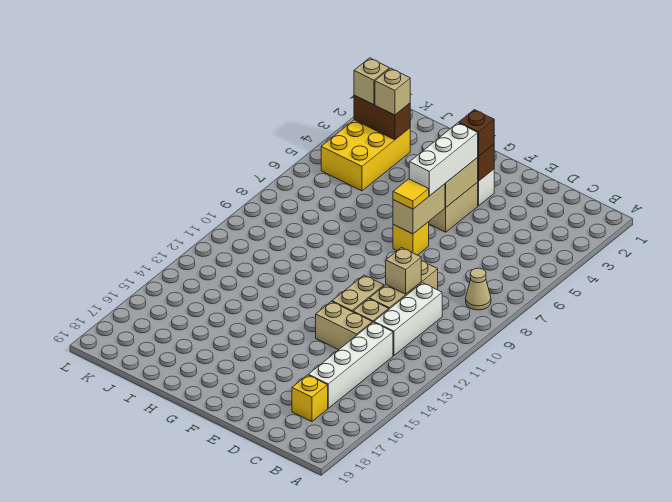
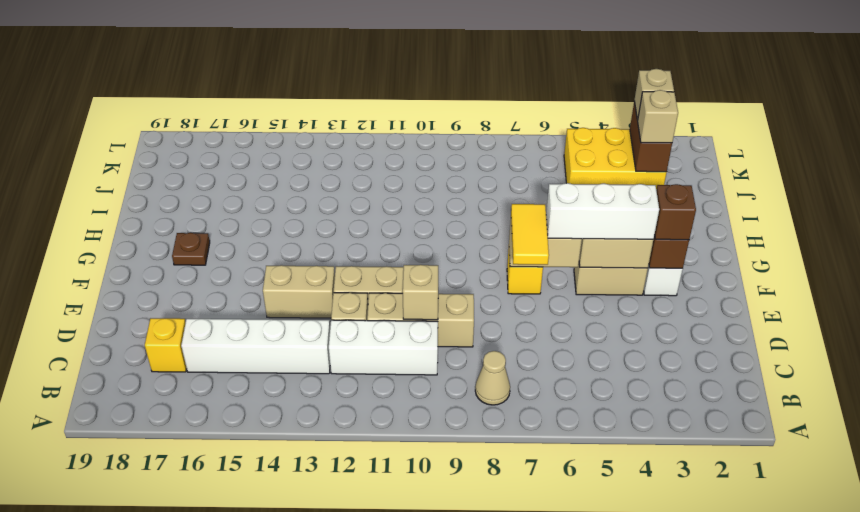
tan 1x2 brick [316,302,372,350] -> tan 1x2 brick turned to [263,265,335,318]
yellow 1x1 tile [393,179,429,209] -> yellow 1x2 tile [511,204,549,265]
none -> brown 1x1 plate [172,233,210,265]

